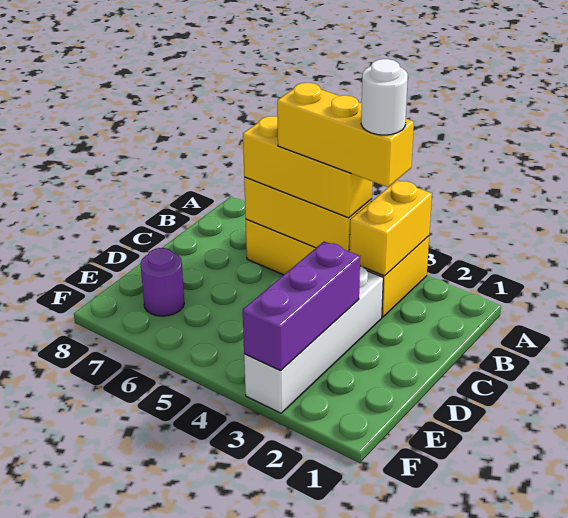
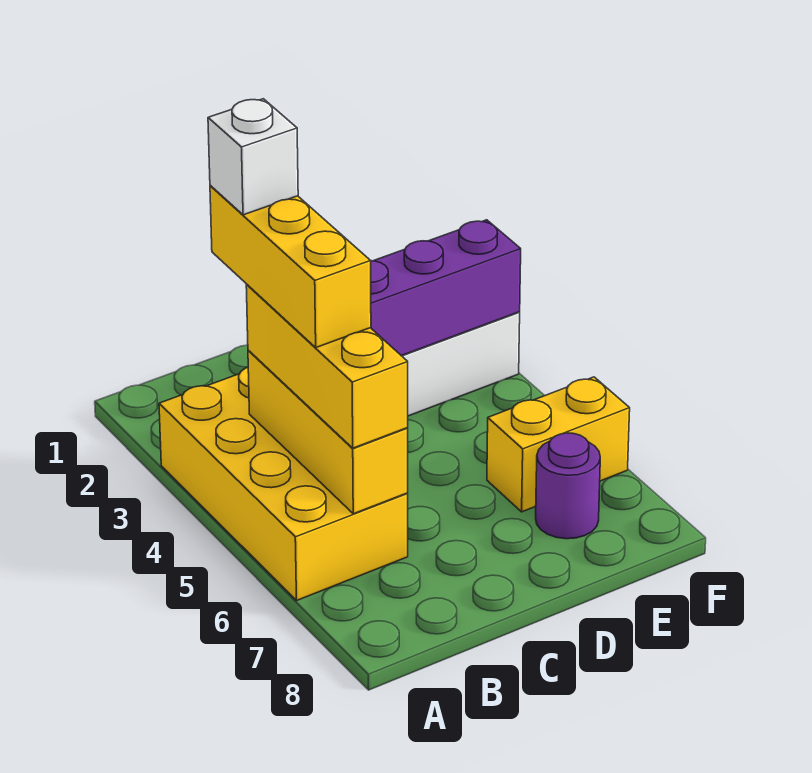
yellow 1x2 brick [350,180,432,276] -> yellow 1x2 brick moved to [487,377,630,512]
white 1x1 round brick [361,59,408,135] -> white 1x1 brick [208,99,298,215]

